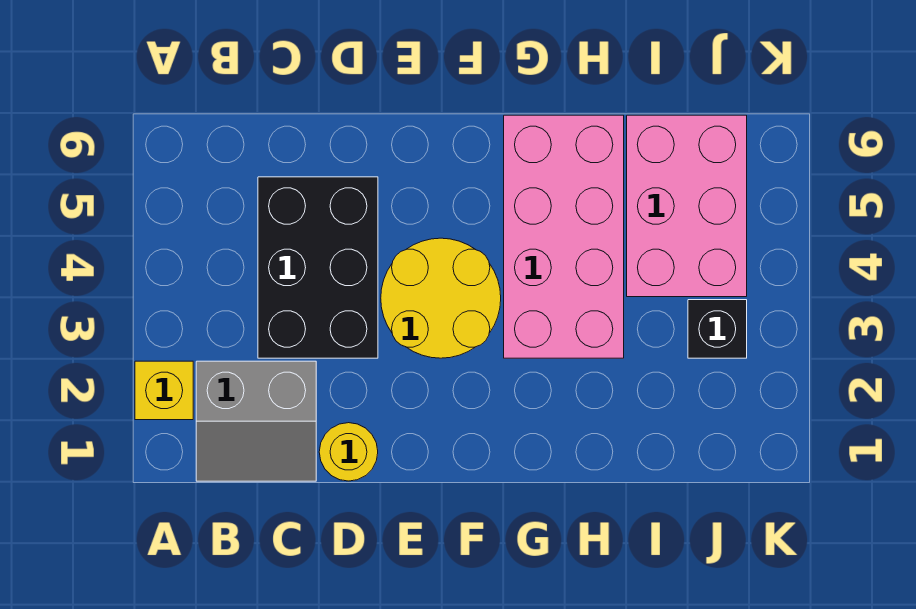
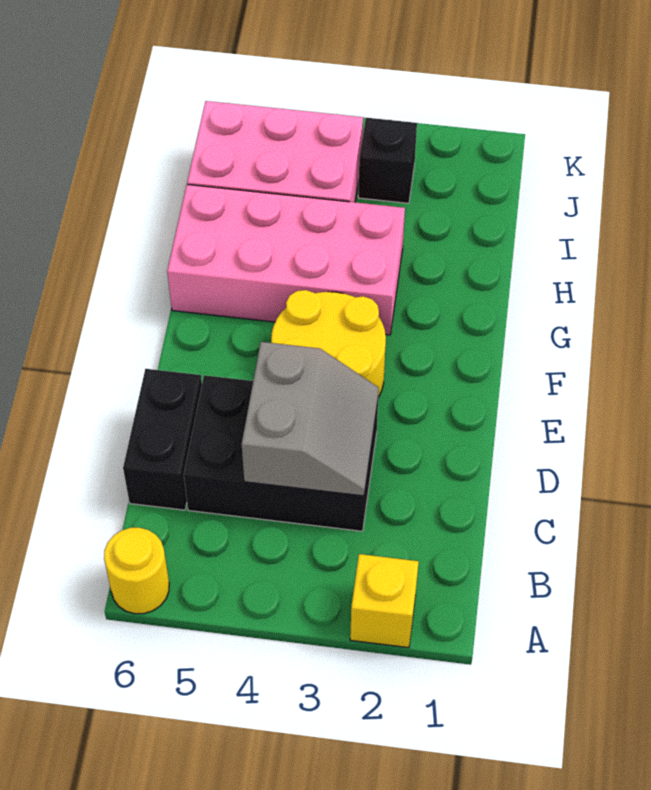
grey 2x2 slope [196,361,316,481] -> grey 2x2 slope moved to [242,342,379,496]
none -> black 1x2 brick [123,369,202,510]
yellow 1x1 round brick [319,423,378,481] -> yellow 1x1 round brick moved to [104,528,169,614]

